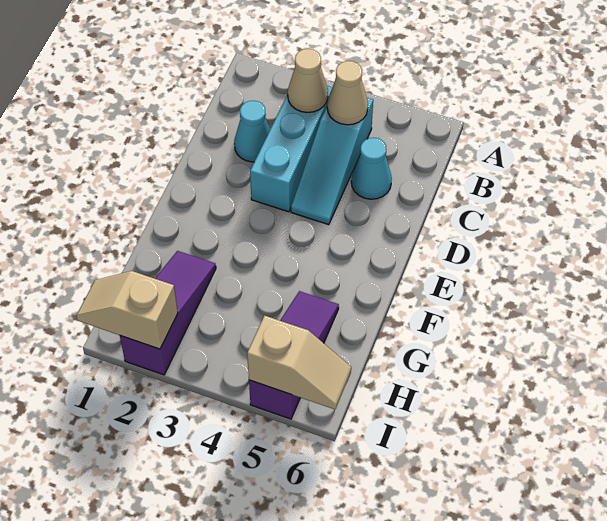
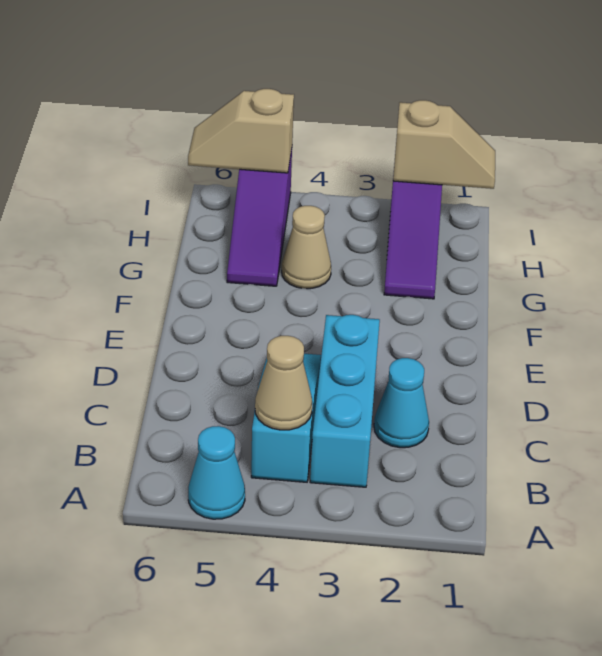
tan 1x1 cone [288,49,328,112] -> tan 1x1 cone moved to [282,206,331,289]
cyan 1x1 cone [351,138,392,199] -> cyan 1x1 cone moved to [188,426,245,519]

